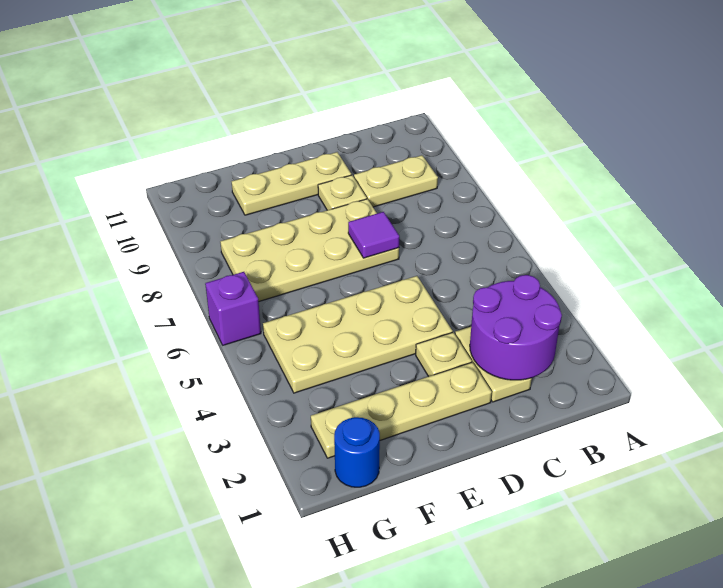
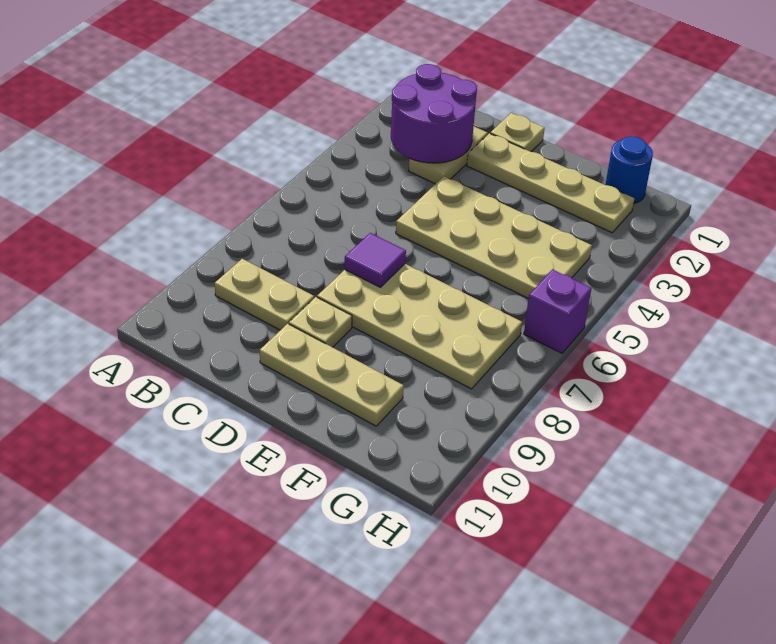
tan 1x1 plate [416,332,472,377] -> tan 1x1 plate moved to [490,113,545,152]

